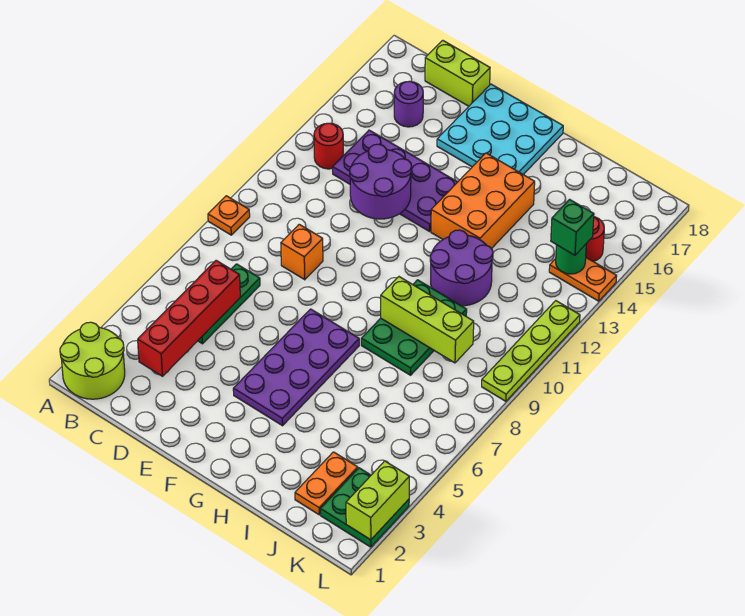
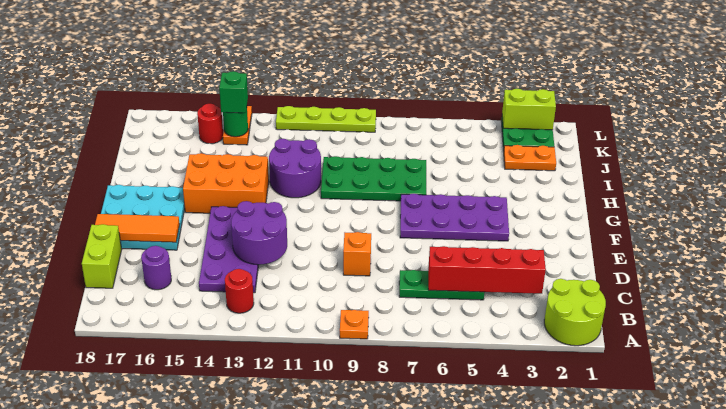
none -> orange 1x3 tile [95,214,180,242]
green 2x3 plate [361,280,467,375] -> green 2x4 plate [321,156,426,201]
lime 1x3 brick [381,277,474,363] -> none

